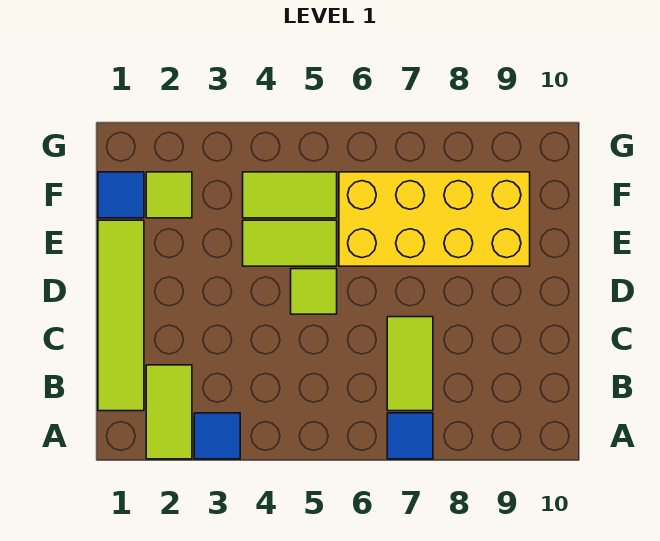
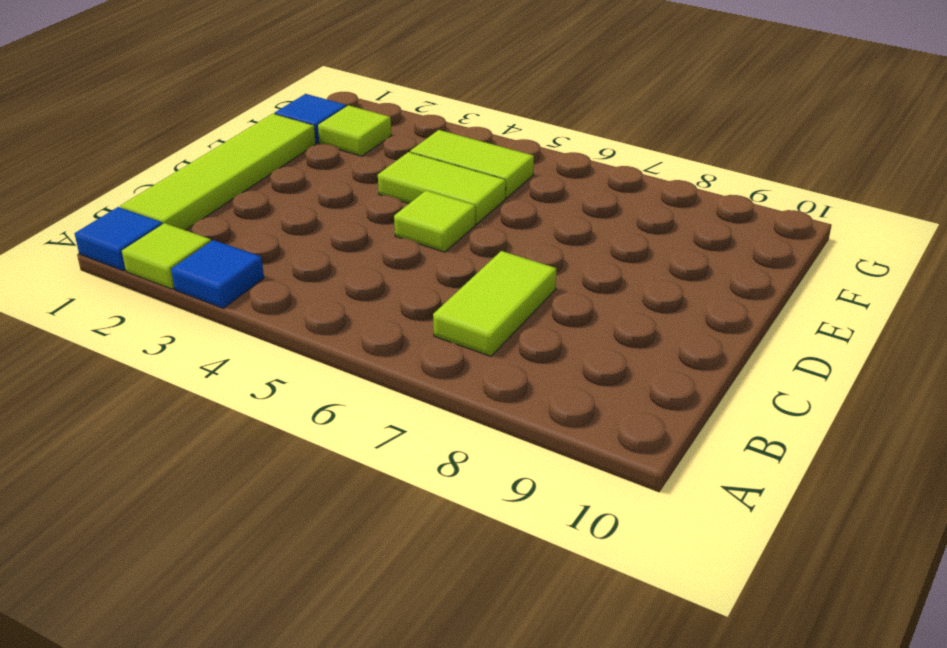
lime 1x2 tile [146,365,192,459] -> lime 1x1 tile [122,223,211,289]
blue 1x1 tile [387,413,433,459] -> blue 1x1 tile moved to [75,207,163,271]
yellow 2x4 brick [339,172,530,266] -> none

